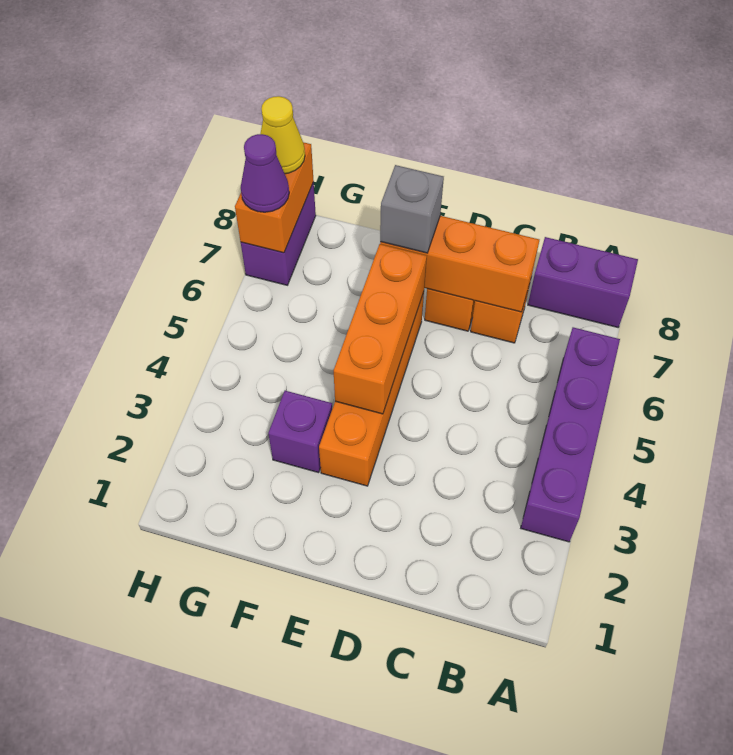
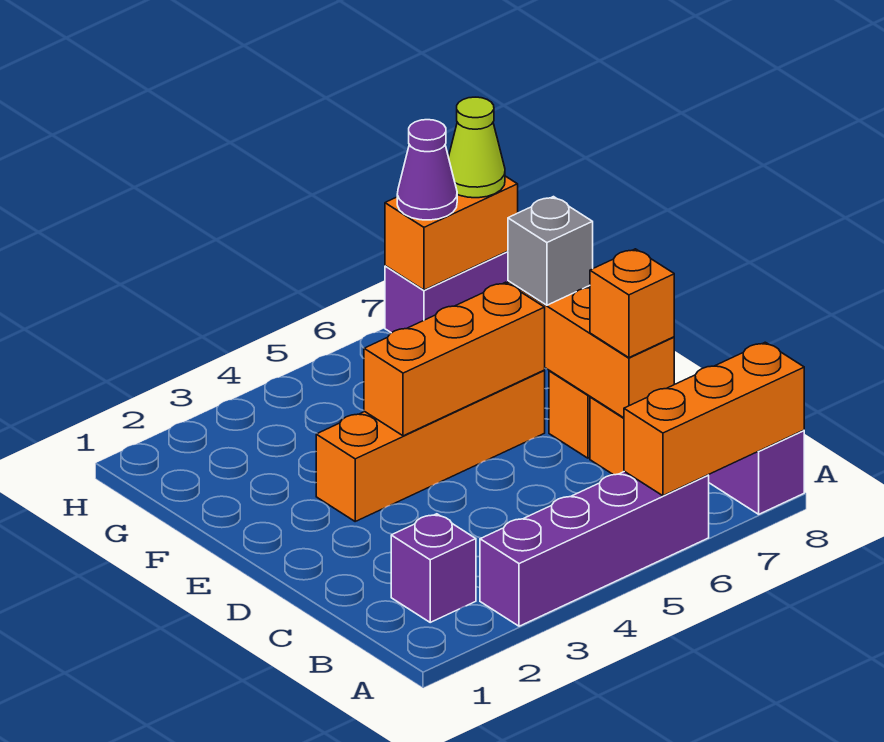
none -> orange 1x3 brick [624,342,804,496]
none -> orange 1x1 brick [590,249,674,358]
purple 1x1 brick [268,391,332,473] -> purple 1x1 brick moved to [391,514,476,622]
yellow 1x1 cone [260,96,305,174] -> lime 1x1 cone [449,97,505,198]

